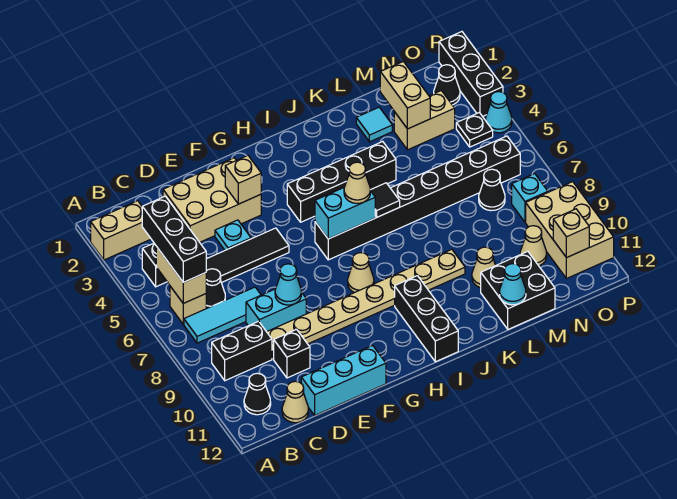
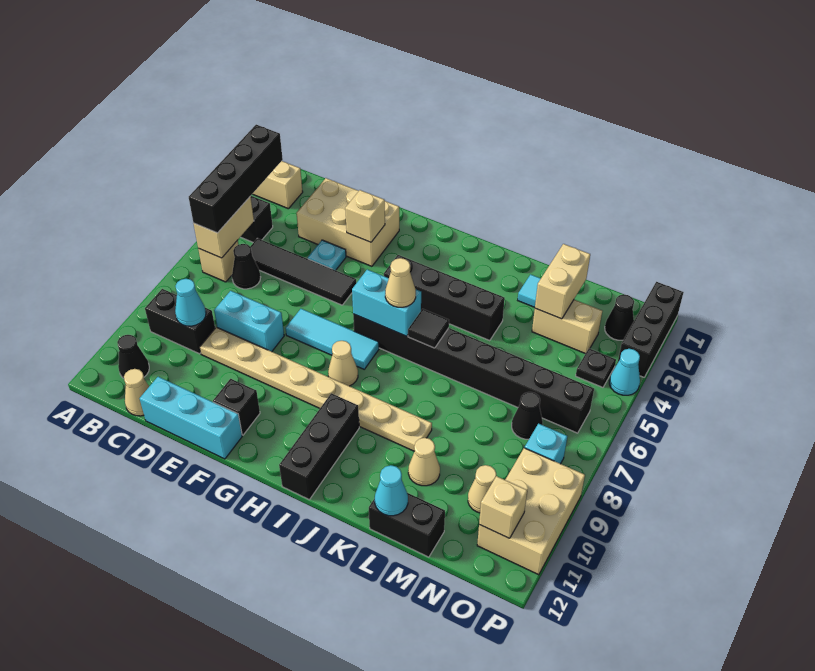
black 1x3 brick [142,196,206,282] -> black 1x4 brick [189,125,283,233]
cyan 1x3 tile [184,287,261,343] -> cyan 1x3 tile moved to [285,309,379,369]
black 1x1 brick [274,329,310,378] -> black 1x1 brick moved to [213,379,260,435]
cyan 1x1 cone [275,264,301,305] -> cyan 1x1 cone moved to [175,279,206,326]
black 2x2 brick [481,251,555,329] -> black 1x2 brick [369,493,445,557]

